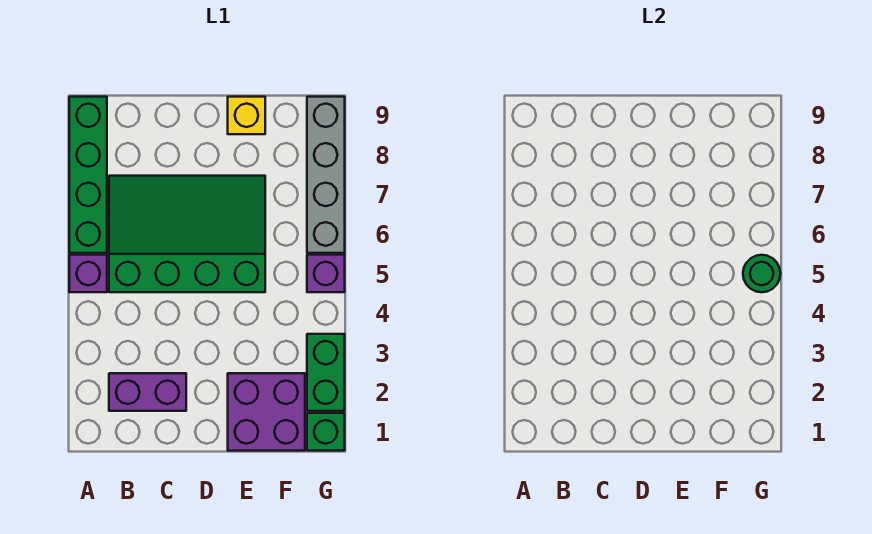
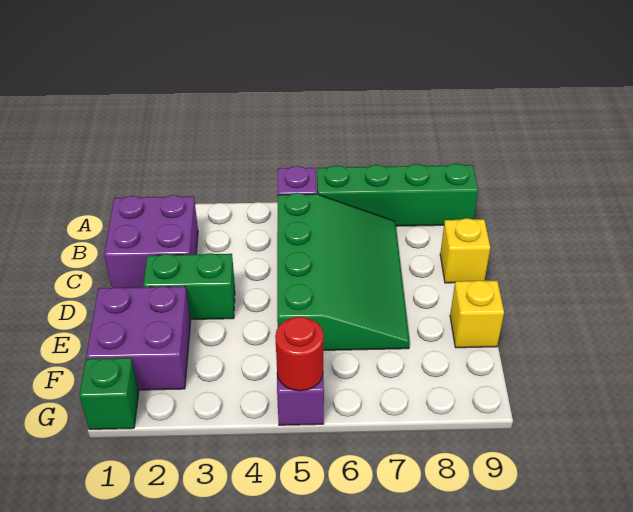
purple 1x2 brick [109,373,186,411] -> purple 2x2 brick [104,195,198,288]
none -> yellow 1x1 brick [440,218,490,283]
green 1x2 brick [307,334,345,411] -> green 1x2 brick moved to [143,253,235,319]
green 1x1 round brick [743,255,781,292] -> red 1x1 round brick [275,317,324,391]
grey 1x4 brick [307,97,345,253] -> none

